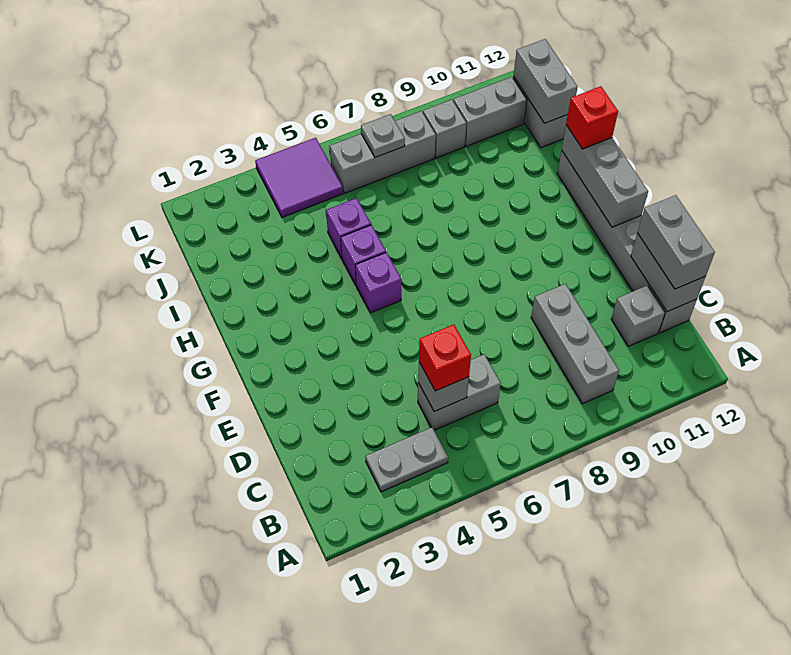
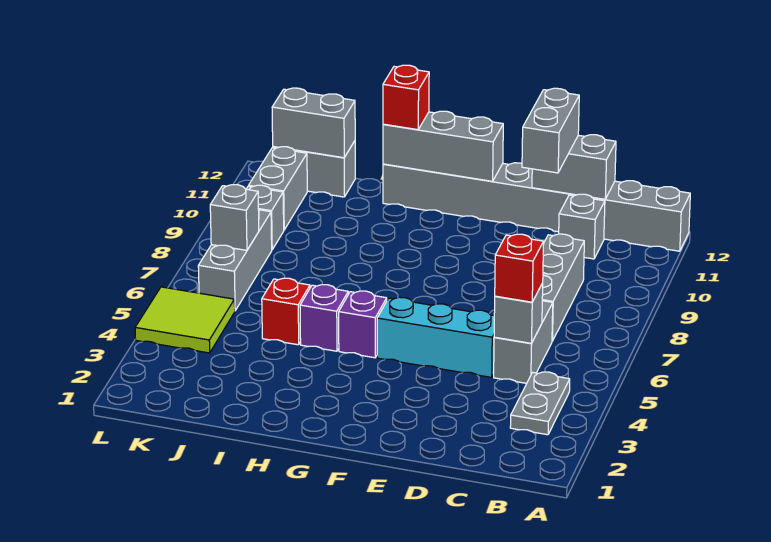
grey 1x3 brick [531,284,619,404] -> grey 1x3 brick turned to [542,234,584,341]
grey 1x6 brick [557,151,697,333] -> grey 1x8 brick [383,163,690,251]
grey 1x2 brick [637,195,715,289] -> grey 1x2 brick turned to [522,88,579,173]
none -> cyan 1x3 brick [377,297,494,377]
purple 1x1 brick [326,198,371,258] -> red 1x1 brick [262,278,310,345]
purple 2x2 tile [255,138,343,217] -> lime 2x2 tile [135,287,235,353]
grey 1x1 plate [361,114,405,157] -> grey 1x1 brick [210,185,259,250]

